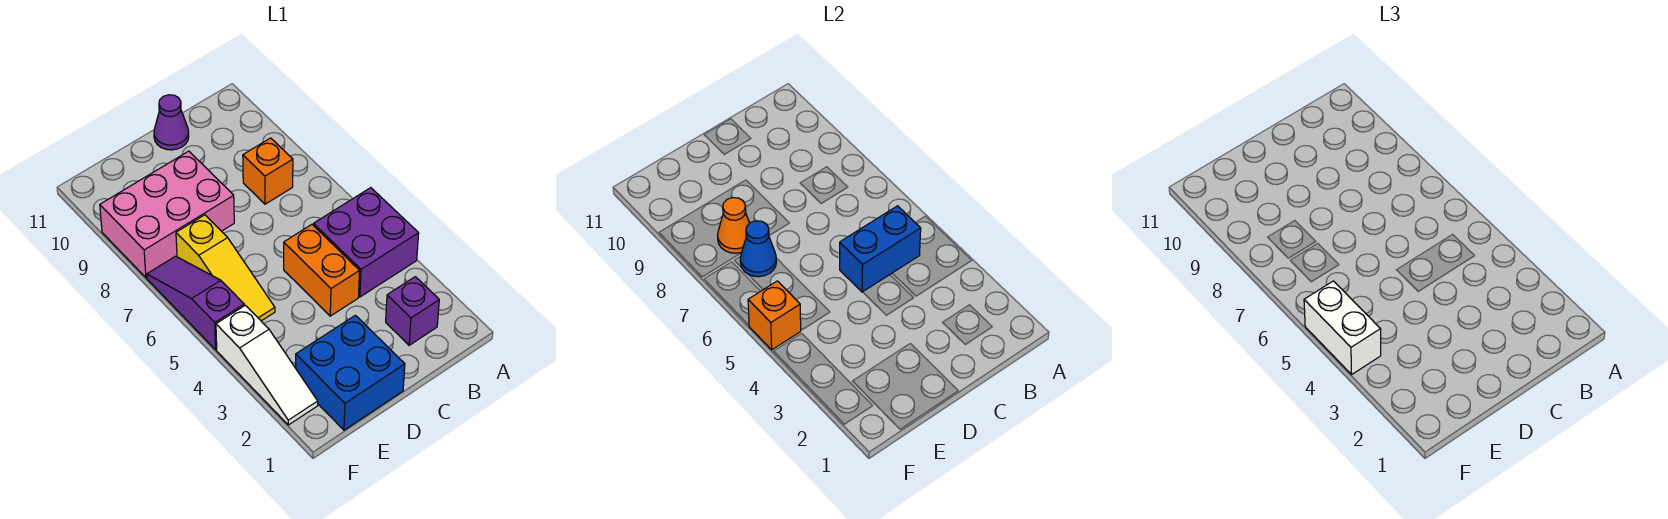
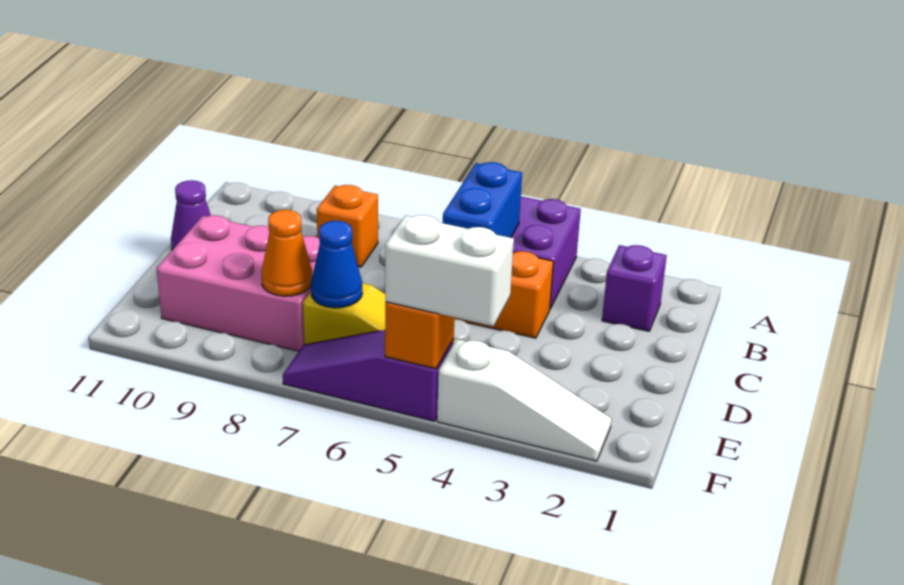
blue 2x2 brick [296,315,405,430] -> none
pink 2x3 brick [100,151,234,278] -> pink 2x3 brick turned to [157,215,320,351]

